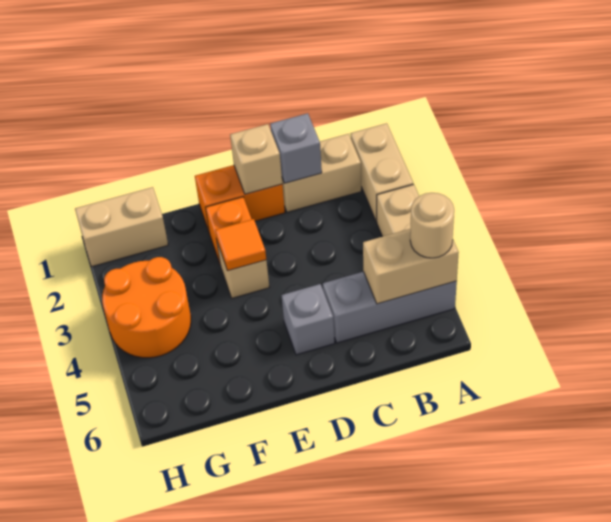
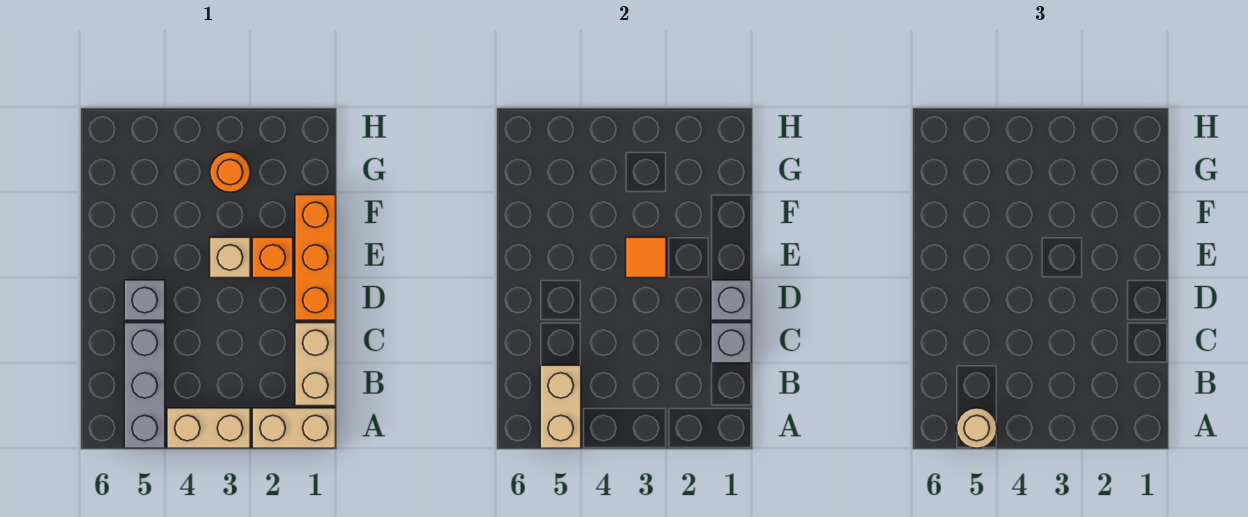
orange 1x2 brick [195,165,285,234] -> orange 1x3 brick [295,195,336,320]
tan 1x1 brick [230,124,282,194] -> grey 1x1 brick [711,280,752,320]
tan 1x2 brick [75,187,168,267] -> none
orange 2x2 round brick [102,257,191,358] -> orange 1x1 round brick [210,152,250,192]

